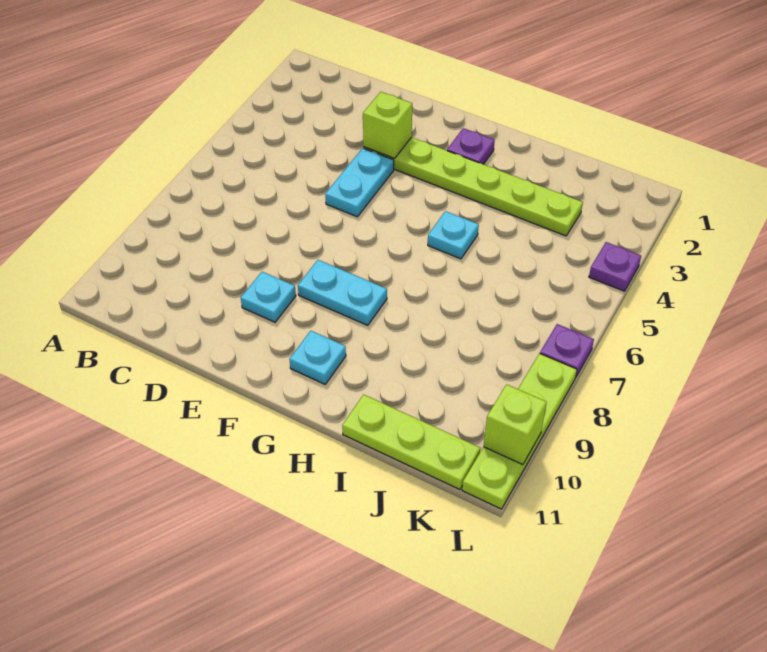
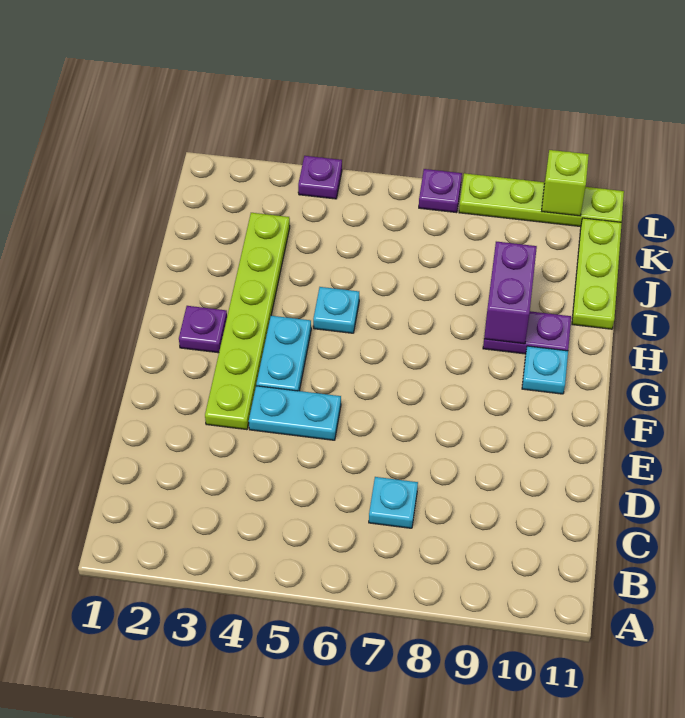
lime 1x1 brick [363,92,412,158] -> none
cyan 1x1 plate [241,272,296,322] -> cyan 1x1 plate moved to [369,477,418,528]
cyan 1x2 plate [298,260,387,325] -> cyan 1x2 plate moved to [256,316,311,391]
none -> purple 1x2 plate [483,311,571,354]
none -> purple 1x2 brick [484,242,537,344]

